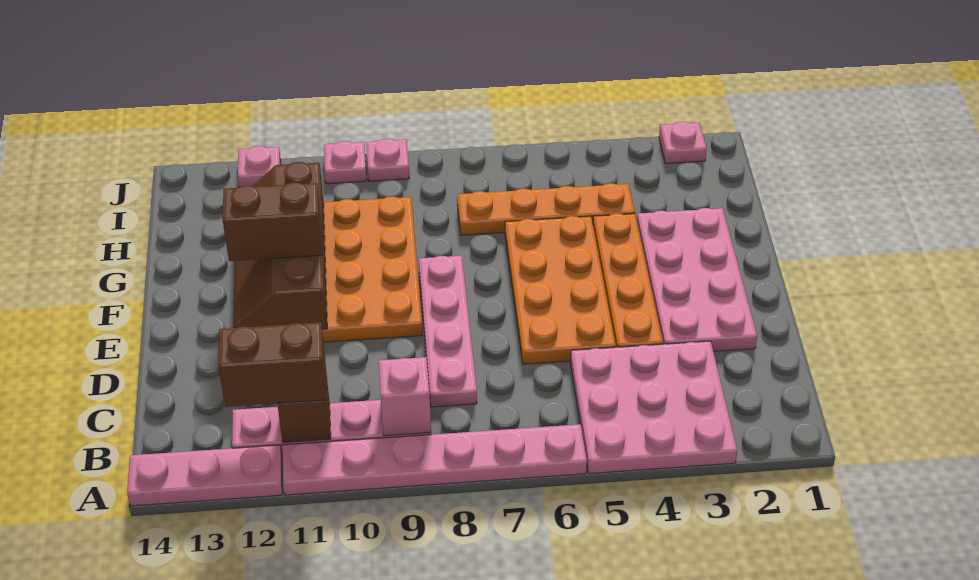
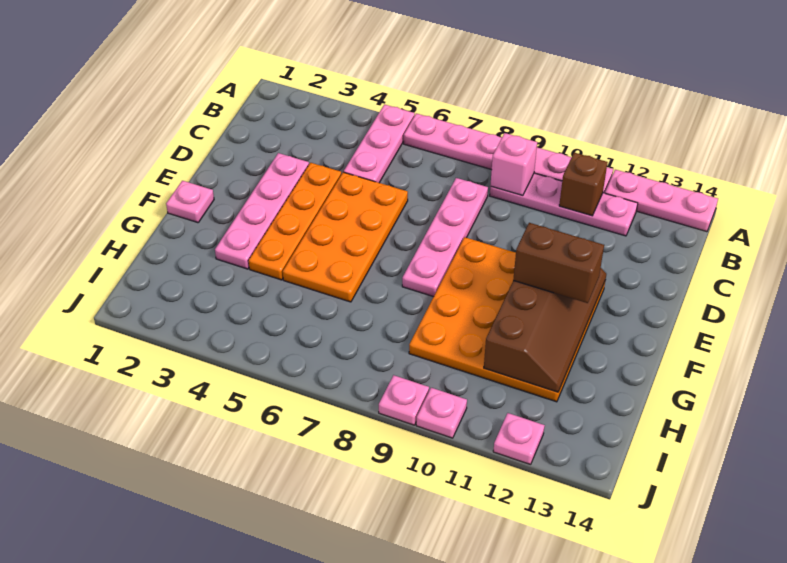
pink 3x3 plate [570,341,737,474] -> pink 1x3 plate [344,105,415,183]
brown 1x2 brick [218,322,327,407] -> none
pink 2x4 plate [637,208,757,352] -> pink 1x4 plate [215,153,309,269]
orange 1x4 plate [457,183,635,235] -> none
pink 1x1 plate [659,122,707,163] -> pink 1x1 plate moved to [166,181,214,223]

